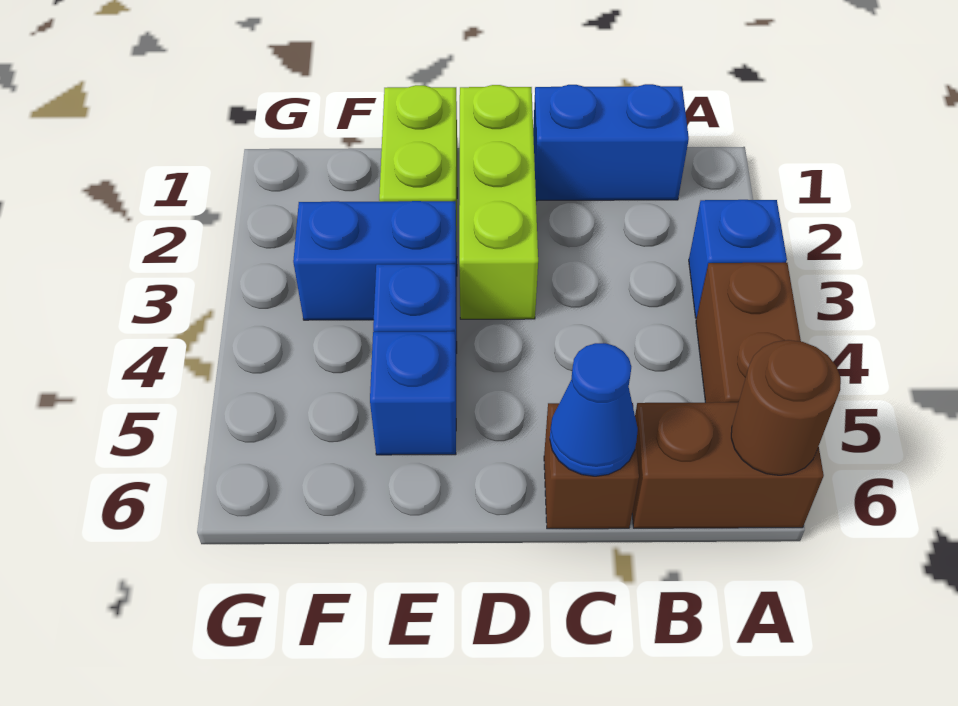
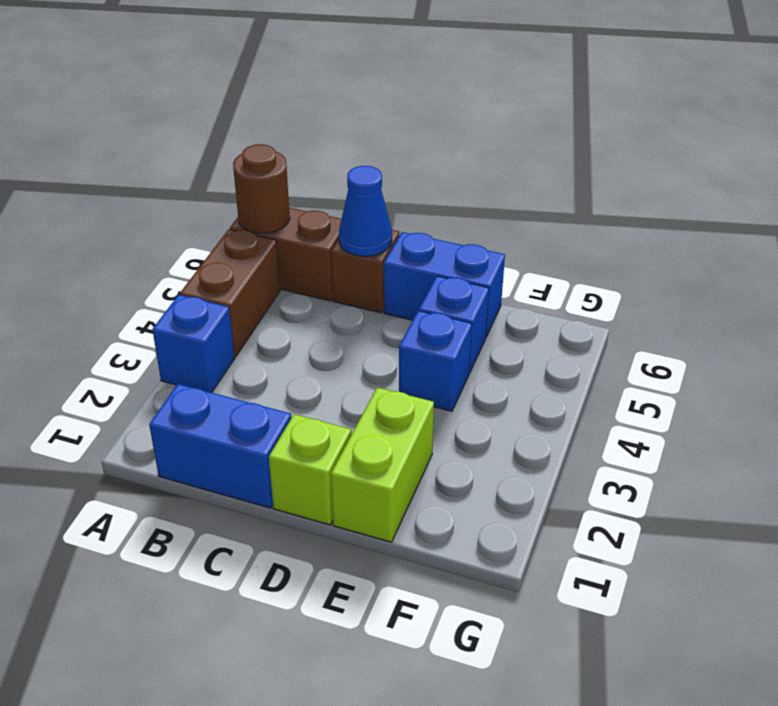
lime 1x3 brick [459,85,538,319] -> lime 1x1 brick [269,414,351,525]
blue 1x2 brick [293,201,457,320] -> blue 1x2 brick moved to [384,232,505,337]

